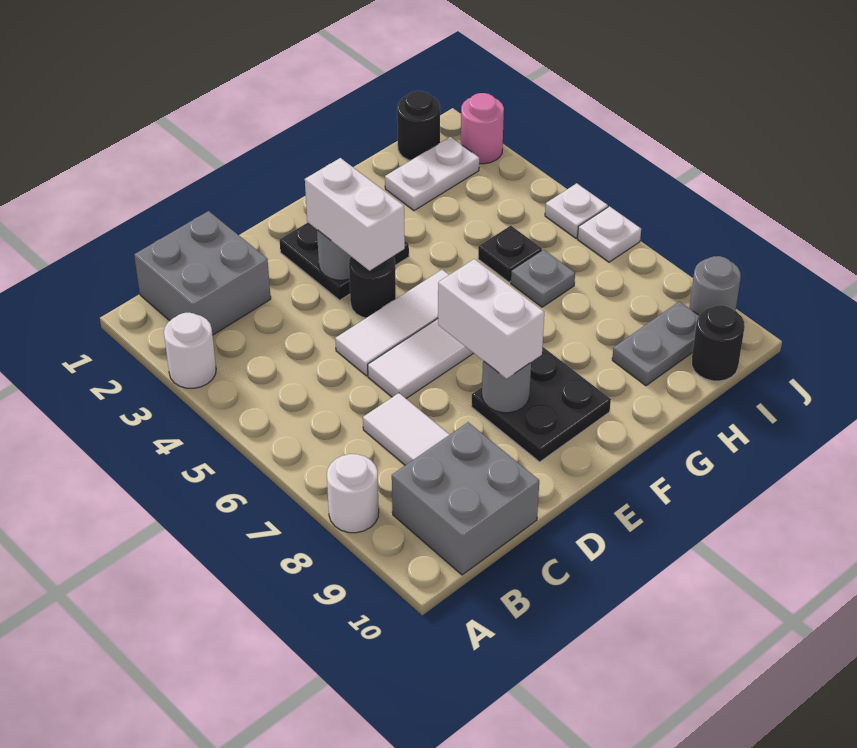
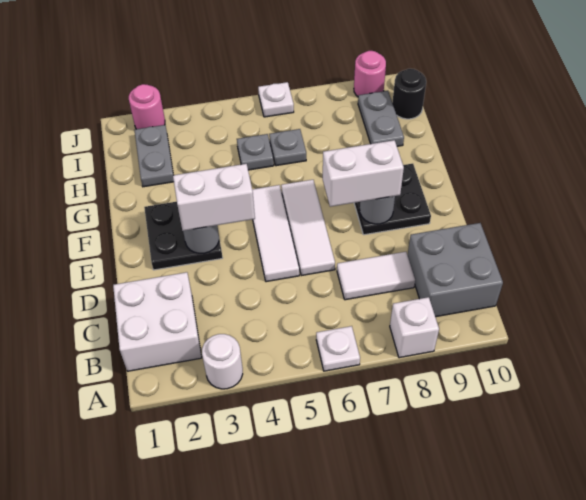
white 1x1 round brick [327,454,379,533] -> white 1x1 brick [390,297,439,358]
grey 2x2 brick [134,211,271,335] -> white 2x2 brick [113,272,202,371]
black 1x1 round brick [349,256,396,318] -> none
white 1x2 plate [385,137,479,211] -> grey 1x2 plate [134,125,174,187]
black 1x1 plate [478,226,542,282] -> grey 1x1 plate [237,134,274,170]
black 1x1 round brick [397,91,440,161] -> none
white 1x1 plate [545,183,608,238] -> white 1x1 plate moved to [316,326,360,371]
grey 1x1 round brick [689,256,741,315] -> pink 1x1 round brick [354,51,386,97]

